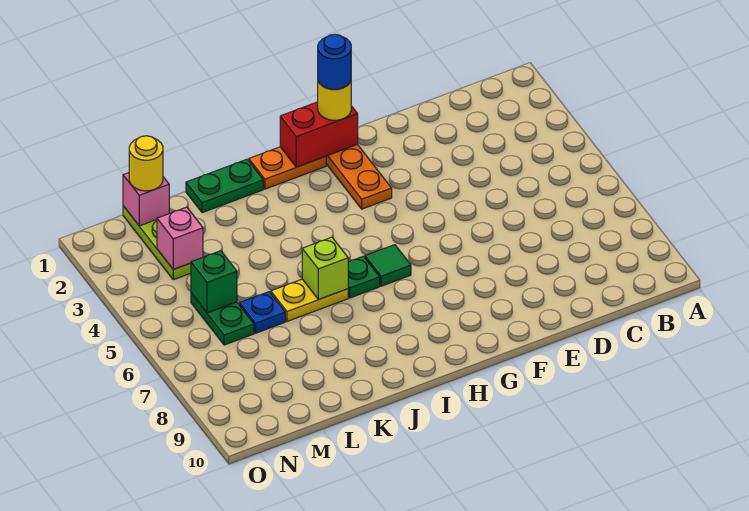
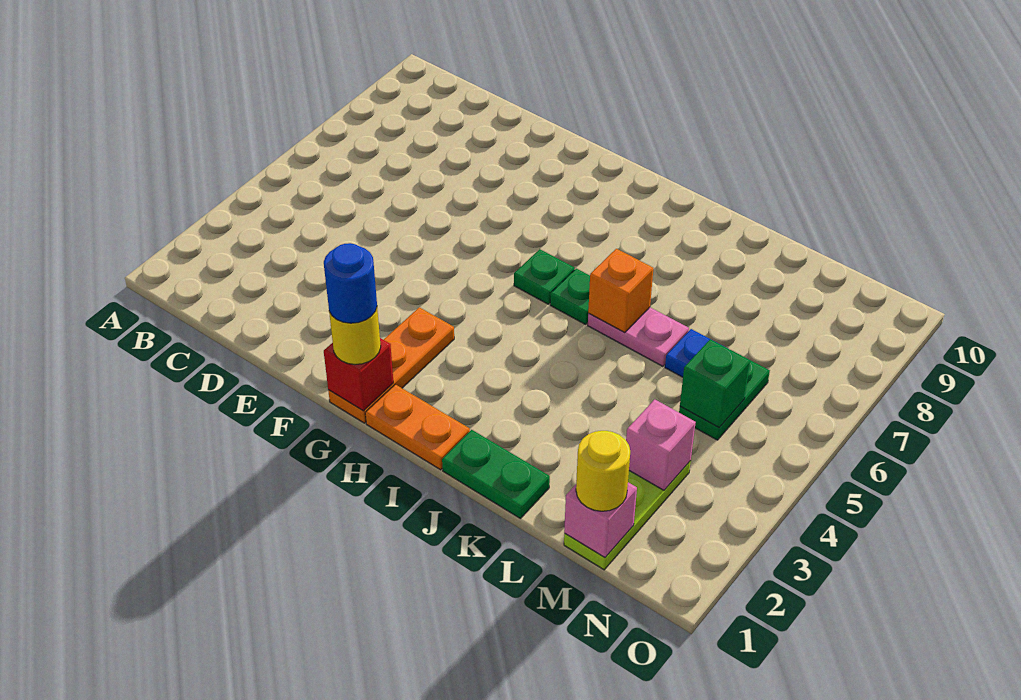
red 1x2 brick [280,102,358,167] -> red 1x1 brick [324,338,393,411]
green 1x1 tile [365,245,411,286] -> green 1x1 plate [514,249,575,304]
yellow 1x2 plate [271,279,348,321] -> pink 1x2 plate [588,307,689,366]
lime 1x1 brick [302,237,348,299] -> orange 1x1 brick [588,249,653,333]

